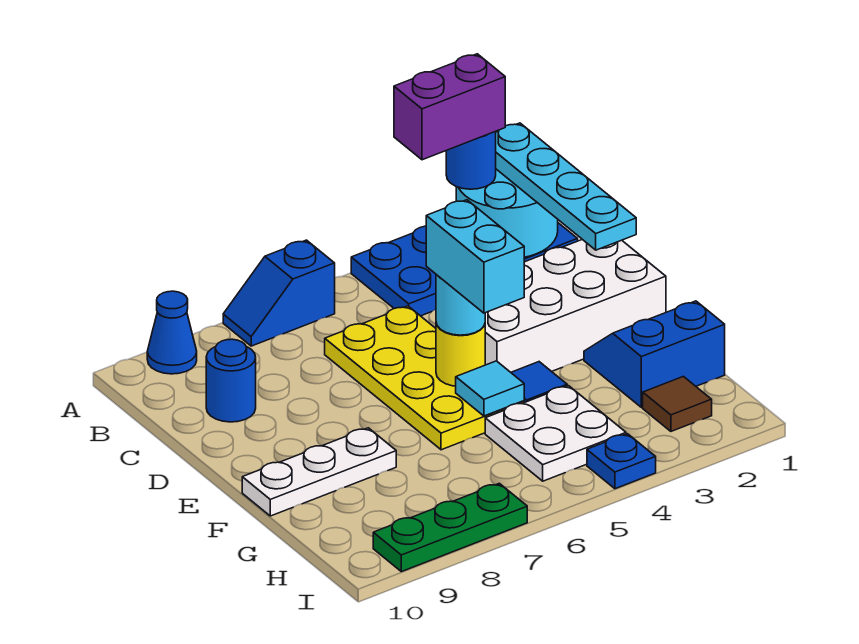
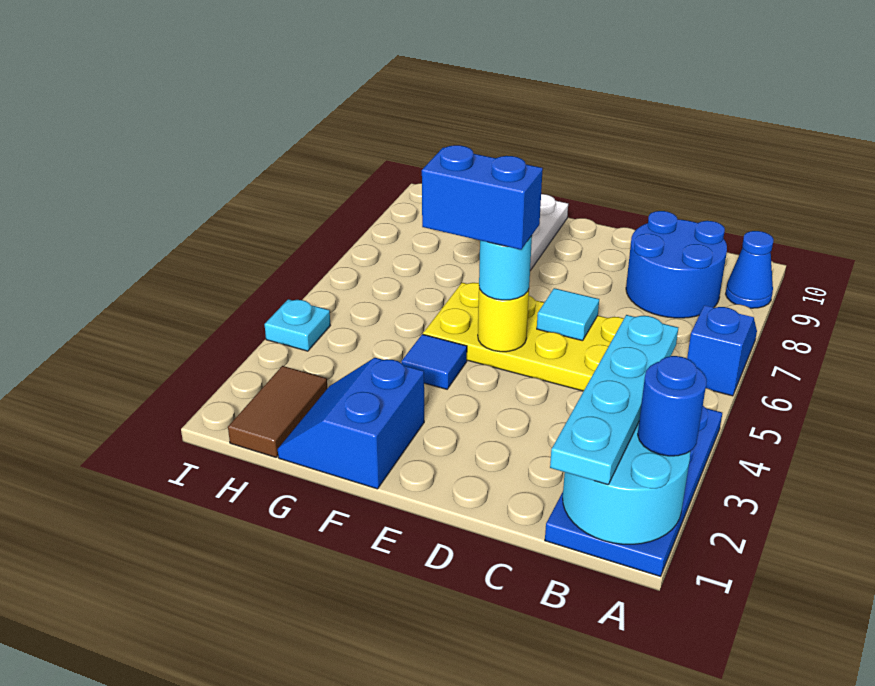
cyan 1x4 plate [496,123,636,250] -> cyan 1x4 plate turned to [550,315,678,485]
purple 1x2 brick [394,54,505,160] -> none
blue 1x1 round brick [206,339,256,422] -> blue 2x2 round brick [626,211,727,318]
white 2x4 brick [485,240,666,372] -> none
cyan 1x2 brick [426,200,524,313] -> blue 1x2 brick [422,145,543,250]
blue 2x2 slope [584,301,725,407] -> blue 2x2 slope turned to [278,358,424,489]
cyan 1x1 tile [456,361,524,416] -> cyan 1x1 tile moved to [537,288,599,341]
white 2x2 plate [485,386,626,481] -> none
brown 1x1 tile [643,376,712,431] -> brown 1x2 tile [228,366,327,457]
blue 1x1 plate [587,434,656,489] -> cyan 1x1 plate [265,299,330,351]
green 1x3 plate [373,483,527,572] -> none

